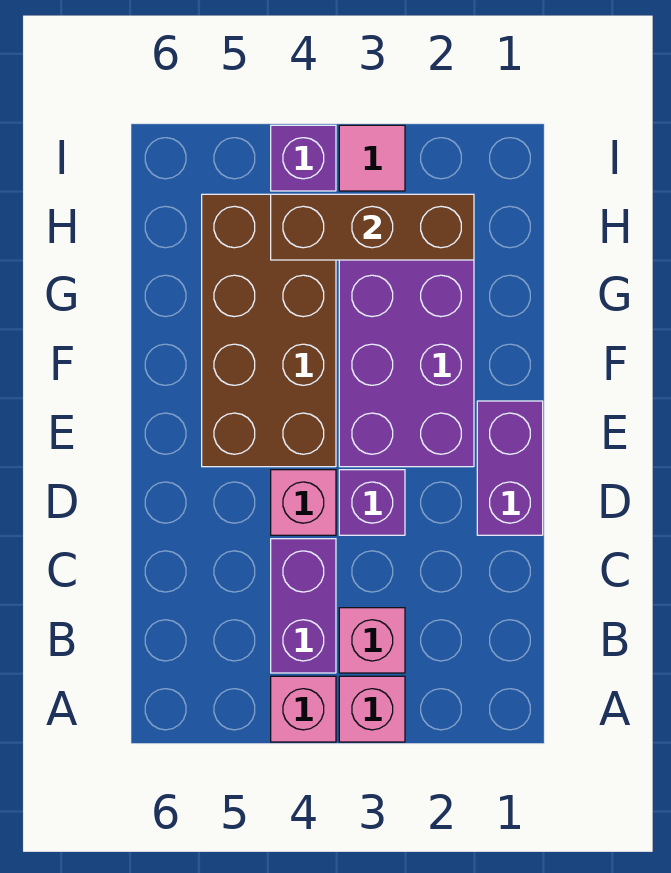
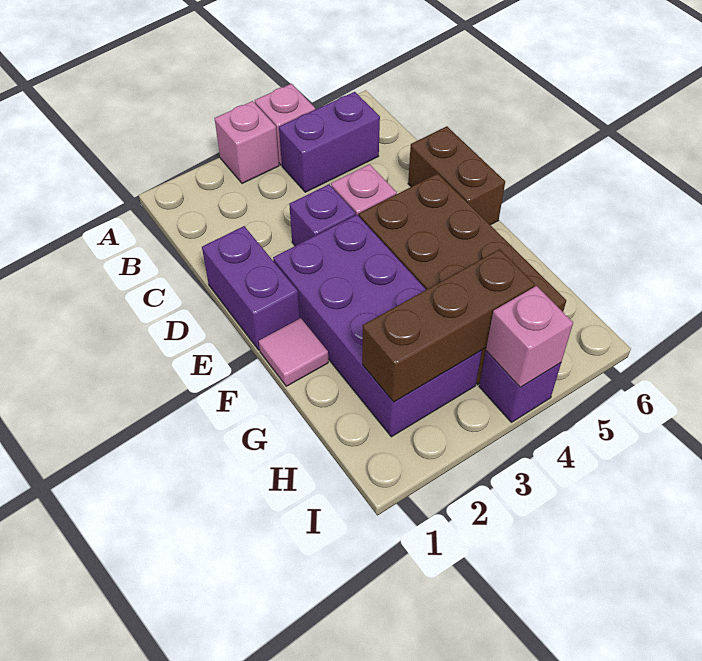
pink 1x1 brick [339,608,405,673] -> pink 1x1 brick moved to [486,286,573,387]
purple 1x2 brick [271,539,336,673] -> purple 1x2 brick turned to [279,92,380,192]
none -> brown 1x2 brick [408,126,505,225]
pink 1x1 tile [339,125,405,191] -> pink 1x1 tile moved to [259,318,328,386]

